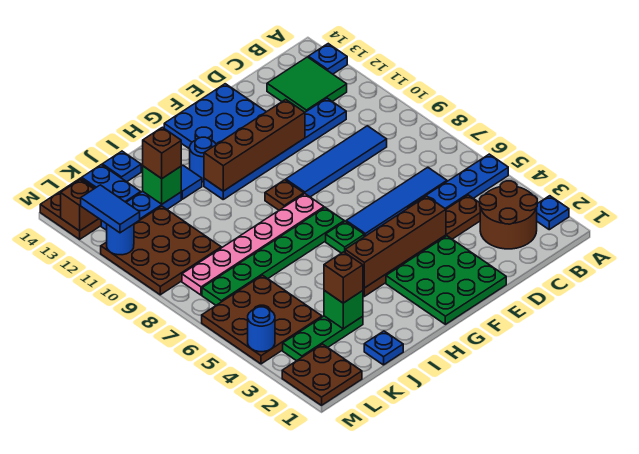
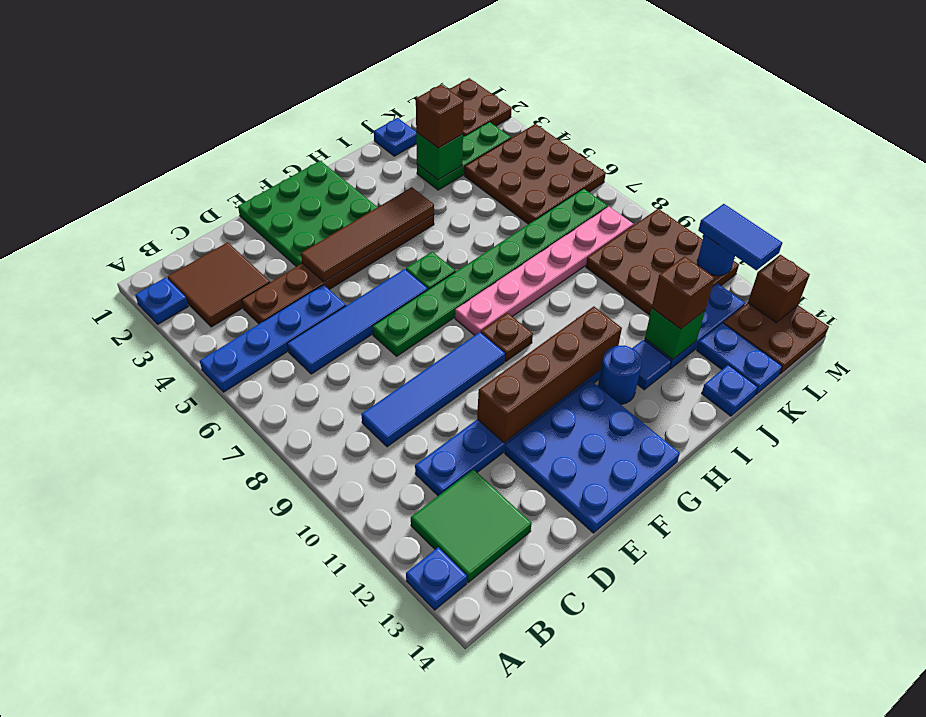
brown 2x2 round brick [480,181,537,249] -> brown 2x2 tile [168,242,270,327]
brown 1x4 brick [345,196,446,288] -> brown 1x4 tile [301,187,434,282]
green 1x6 plate [202,208,344,305] -> green 1x8 plate [372,189,608,356]
blue 1x1 round brick [248,307,275,352] -> none

